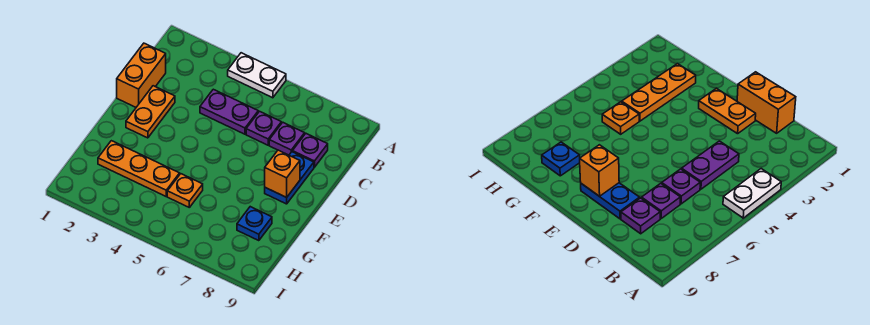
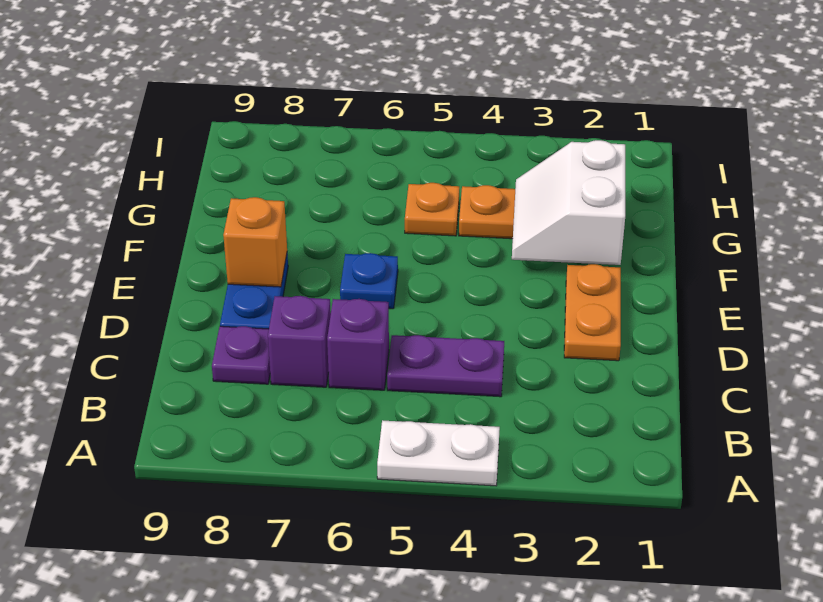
orange 1x2 brick [117,43,166,107] -> none
purple 1x1 plate [246,111,281,145] -> purple 1x1 brick [327,299,389,390]
purple 1x1 plate [269,122,305,155] -> purple 1x1 brick [268,296,331,387]
none -> white 2x2 slope [512,140,625,265]
blue 1x1 plate [237,207,272,241] -> blue 1x1 plate moved to [340,253,398,309]

